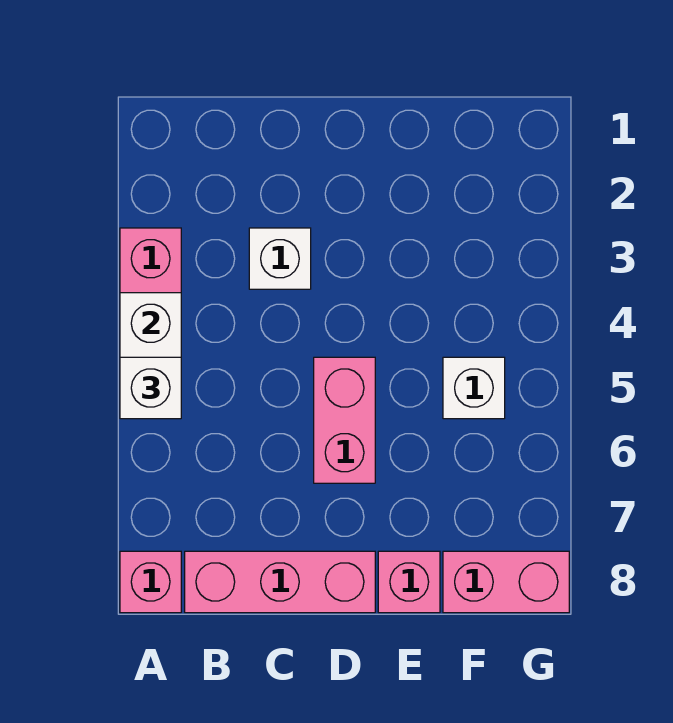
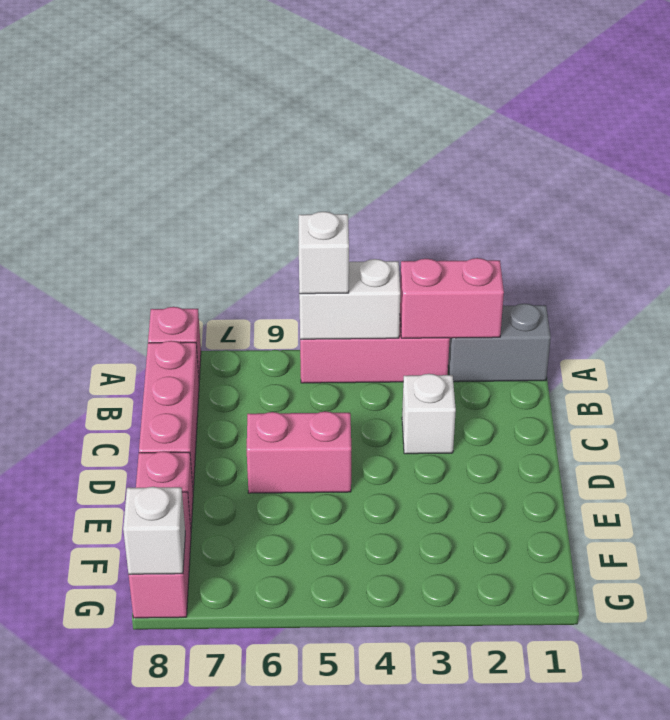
none -> grey 1x2 brick [448,304,551,382]
none -> pink 1x2 brick [400,258,504,338]
white 1x1 brick [443,357,505,419] -> white 1x1 brick moved to [123,487,185,574]

